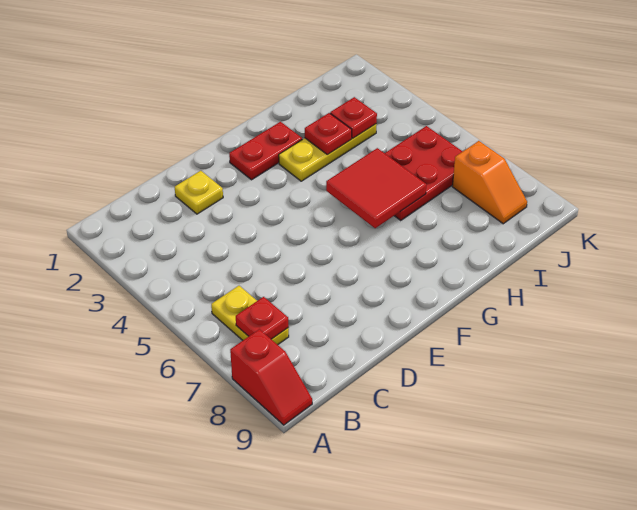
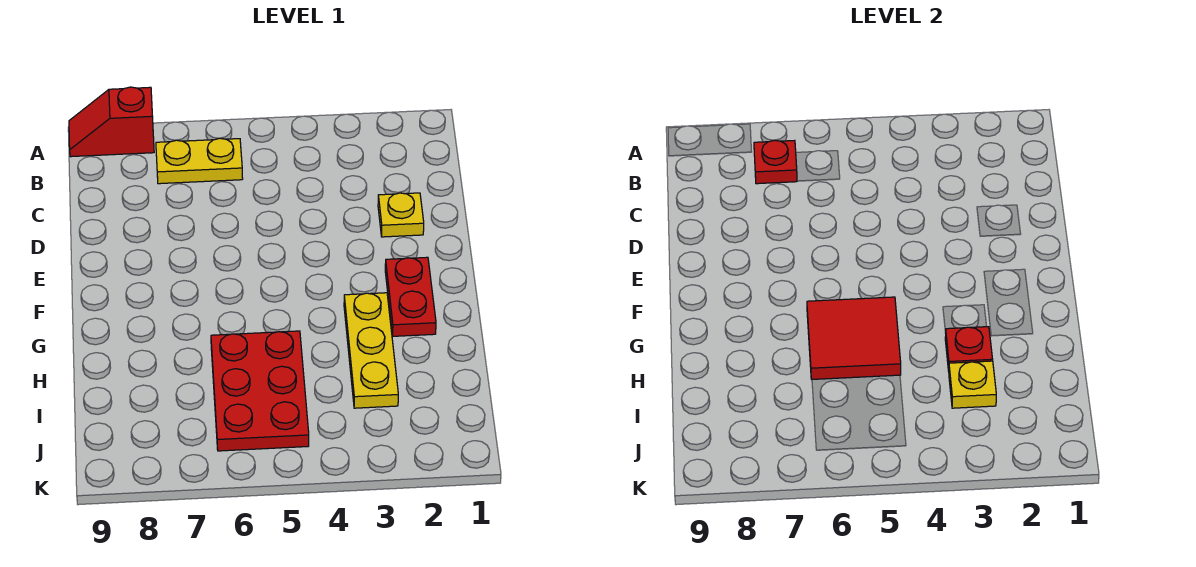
red 1x1 plate [330,97,377,138] -> yellow 1x1 plate [949,361,996,408]
orange 1x2 slope [452,141,527,224] -> none

